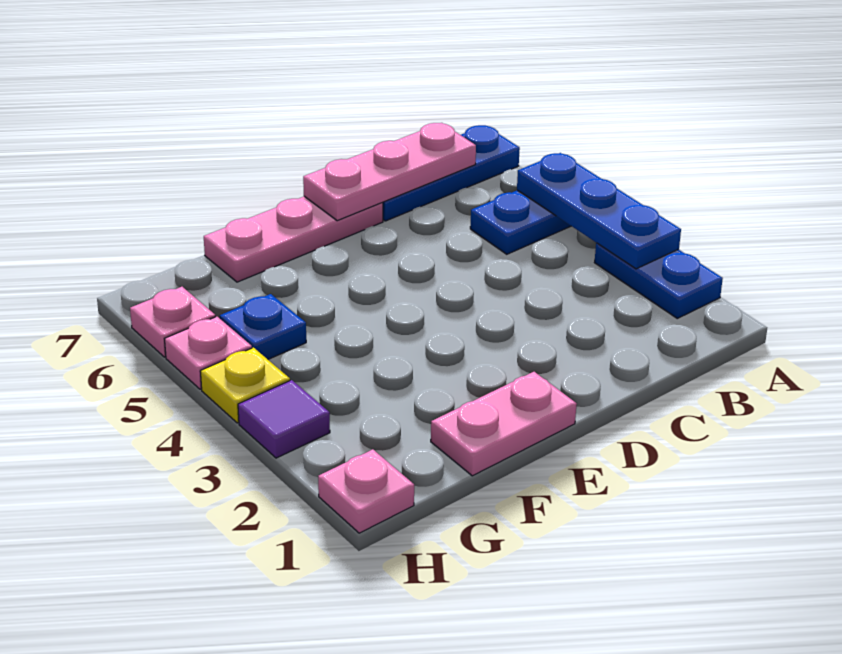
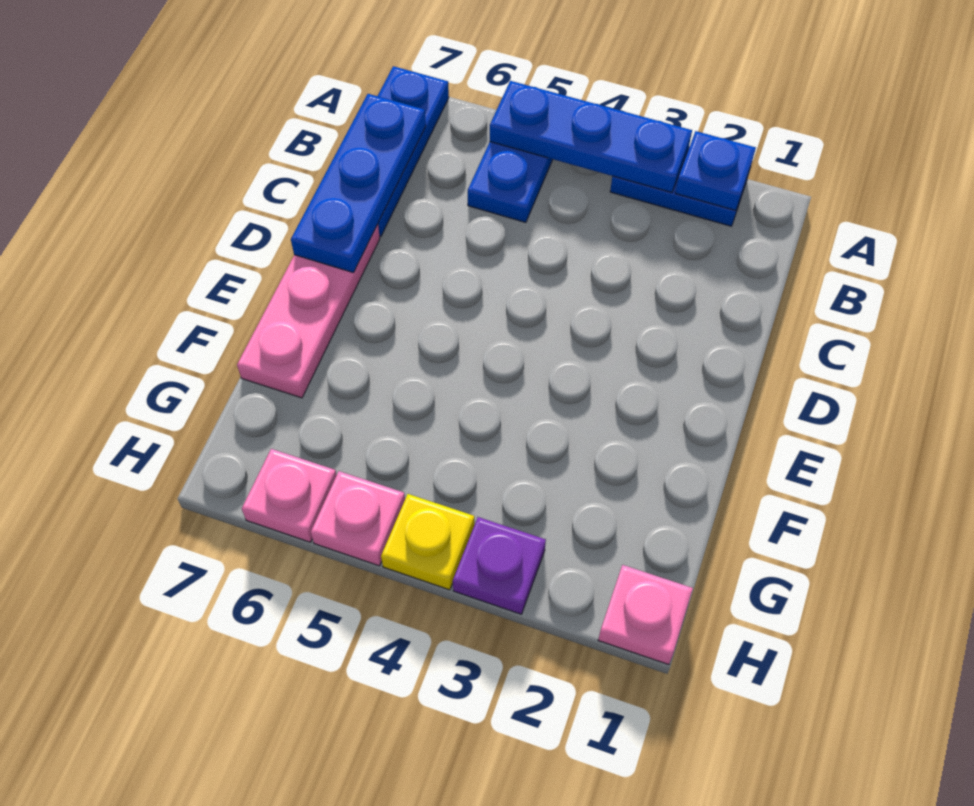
pink 1x3 plate [303,123,476,221] -> blue 1x3 plate [291,94,426,272]
pink 1x2 plate [431,372,577,476] -> none
blue 1x1 plate [220,294,306,359] -> blue 1x1 plate moved to [675,131,756,210]
purple 1x1 tile [238,380,330,458] -> purple 1x1 plate [453,517,546,614]

